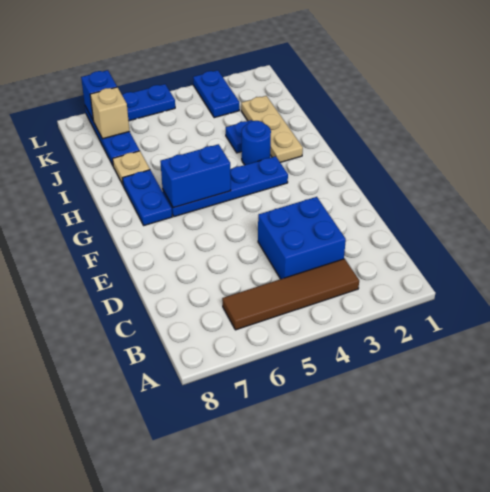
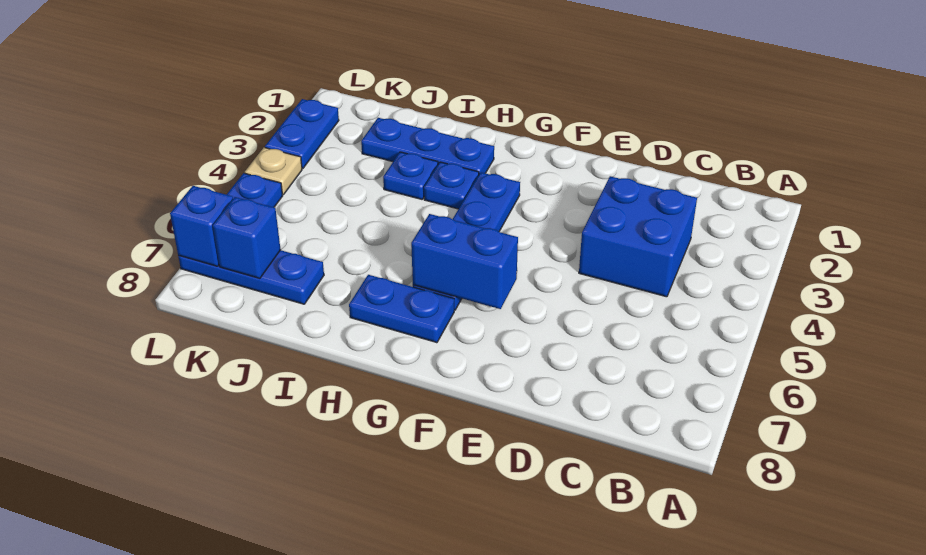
brown 1x4 tile [222,259,359,330] -> none
blue 1x2 brick [160,144,231,208] -> blue 1x2 brick turned to [411,214,518,309]
tan 1x3 plate [241,96,303,162] -> blue 1x3 plate [361,118,494,174]
blue 1x1 round brick [242,121,271,165] -> blue 1x1 plate [424,162,479,209]
tan 1x1 plate [113,151,150,184] -> tan 1x1 plate moved to [245,147,302,195]
blue 1x2 plate [193,70,239,118] -> blue 1x2 plate turned to [265,99,339,169]
tan 1x1 brick [90,87,130,139] -> blue 1x1 brick [213,197,281,278]

